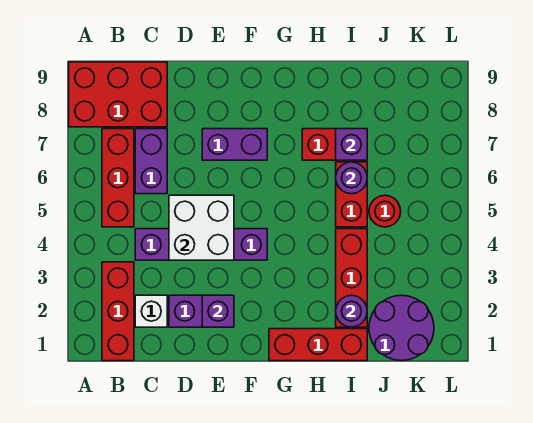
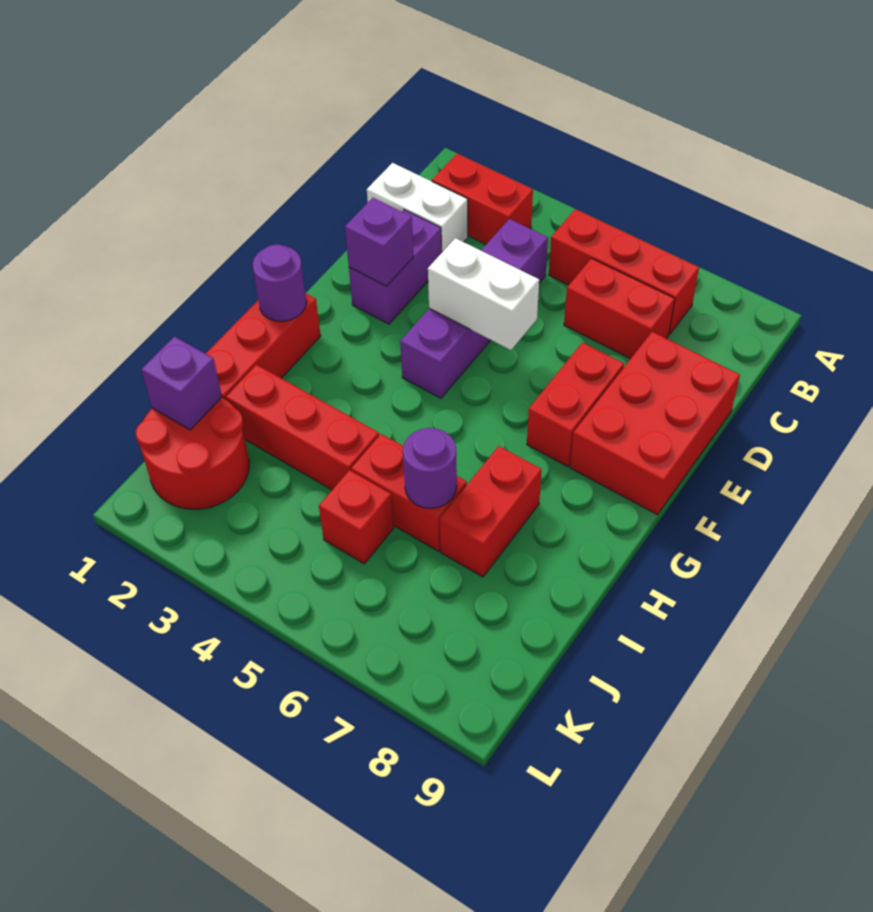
red 2x3 brick [69,62,167,127] -> red 2x3 brick moved to [570,332,740,515]
red 1x3 brick [102,262,134,361] -> red 1x2 brick [432,154,533,244]
white 1x1 brick [135,295,167,327] -> white 1x2 brick [367,163,468,252]
purple 1x2 brick [135,129,167,194] -> red 1x2 brick [564,258,675,359]
white 2x2 brick [169,195,234,260] -> white 1x2 brick [428,238,539,350]
purple 1x2 brick [202,129,267,160] -> red 1x2 brick [527,343,624,467]
purple 1x1 round brick [336,295,367,327] -> purple 1x1 round brick moved to [252,245,306,321]
purple 1x1 brick [336,129,367,160] -> purple 1x1 brick moved to [141,337,222,430]
purple 2x2 round brick [369,295,434,361] -> red 2x2 round brick [136,397,249,509]
red 1x1 round brick [369,195,401,227] -> red 1x1 brick [319,470,394,564]

